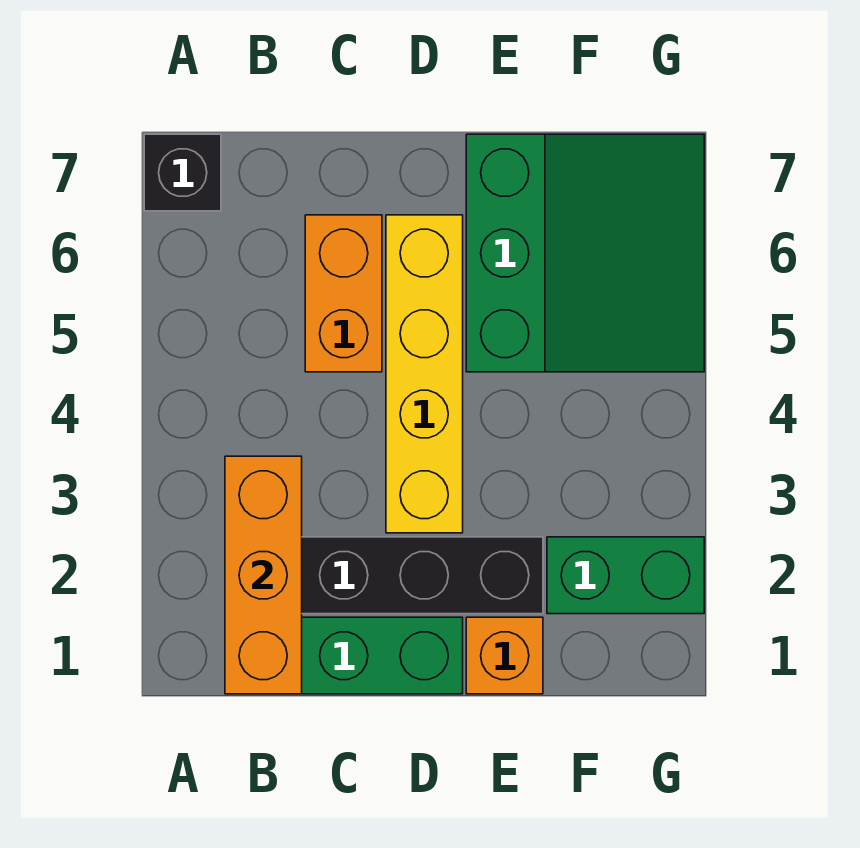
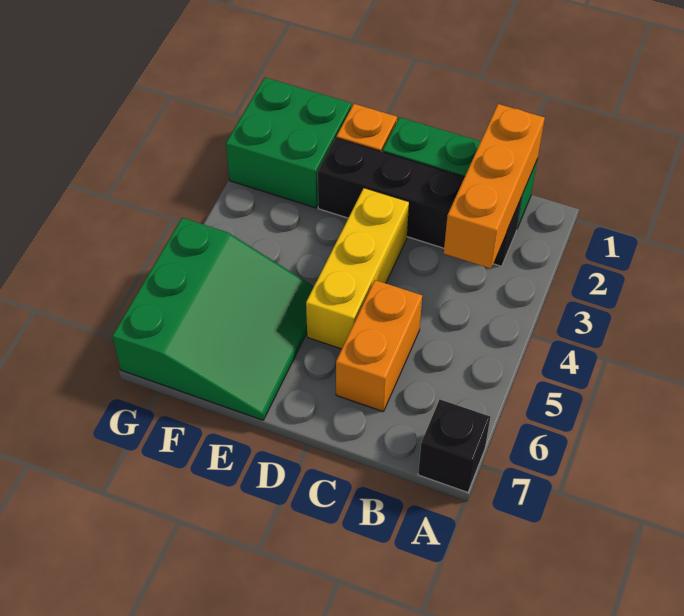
yellow 1x4 brick [386,215,463,533] -> yellow 1x3 brick [306,188,409,349]
green 3x3 slope [466,134,704,372] -> green 3x3 slope turned to [112,218,314,420]
green 1x2 brick [547,537,704,614] -> green 2x2 brick [226,78,352,208]

